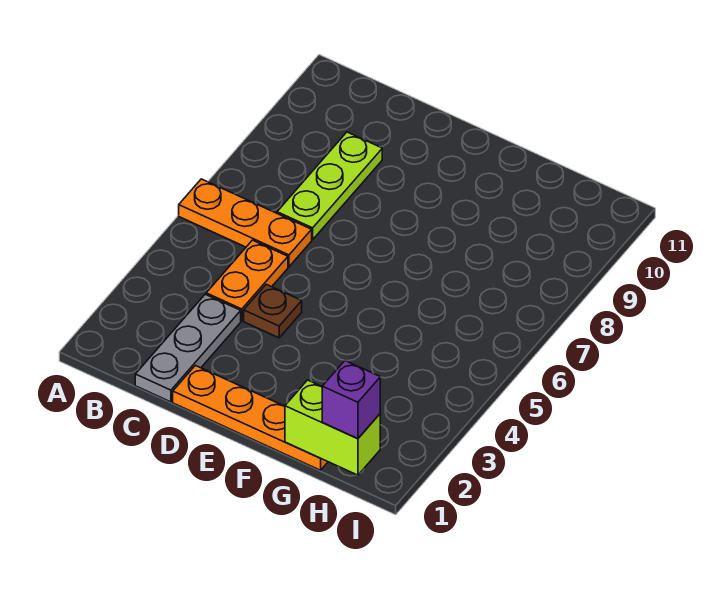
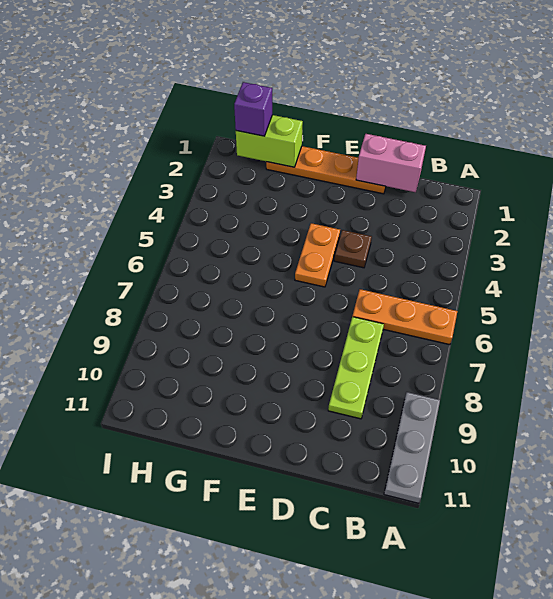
grey 1x3 plate [135,294,241,402] -> grey 1x3 plate moved to [384,392,440,503]
none -> pink 1x2 brick [356,134,426,192]
orange 1x2 plate [206,240,288,321] -> orange 1x2 plate moved to [295,223,340,287]

